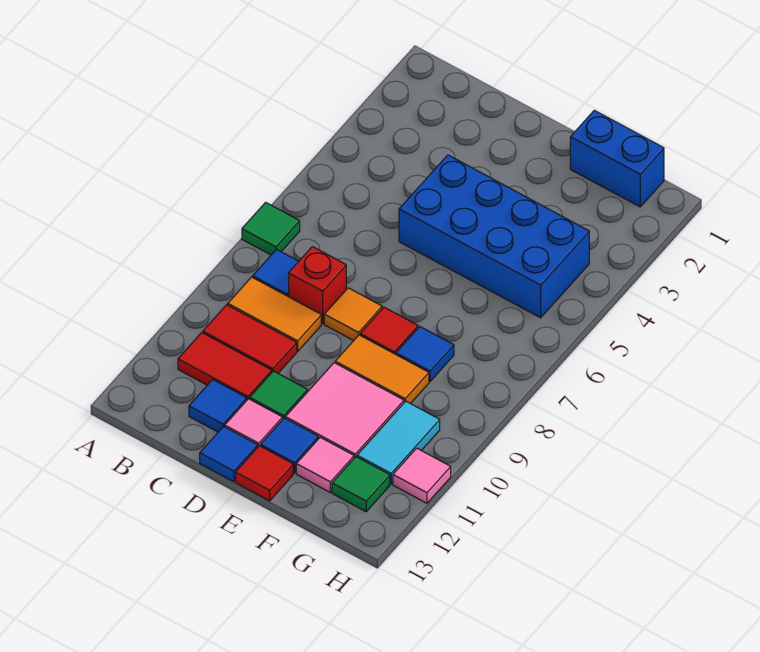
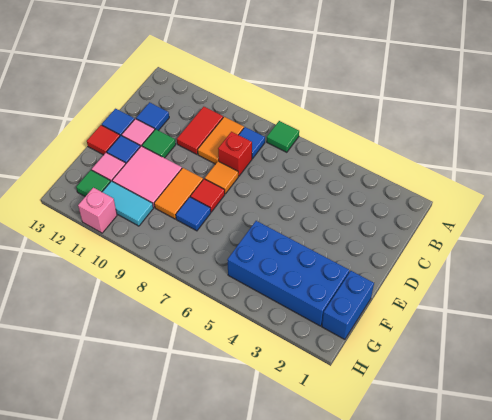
red 1x2 tile [178,333,272,400] -> none
blue 2x4 brick [399,155,589,318] -> blue 2x4 brick turned to [227,221,350,326]
pink 1x1 tile [393,448,451,503] -> pink 1x1 brick [78,188,117,233]

